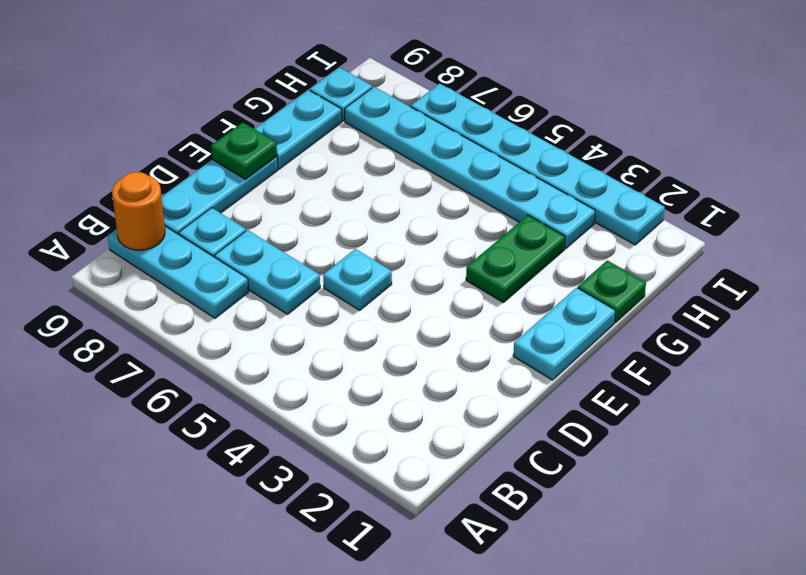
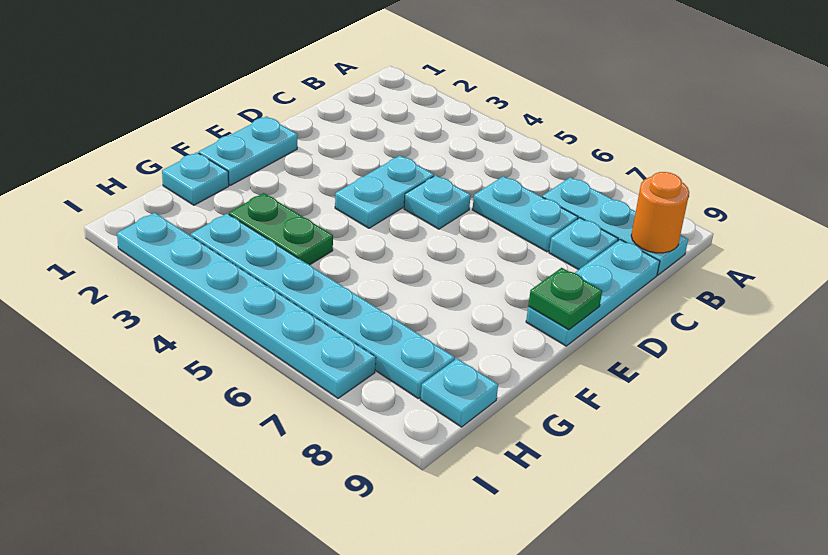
green 1x2 plate [466,215,565,302] -> green 1x2 plate turned to [229,193,333,265]
cyan 1x2 plate [255,90,342,169] -> cyan 1x2 plate moved to [335,156,434,228]
green 1x1 plate [578,260,646,322] -> cyan 1x1 plate [162,152,229,205]

